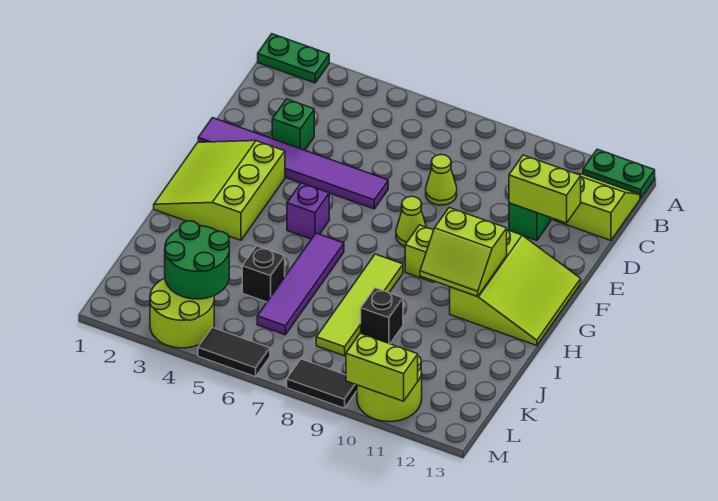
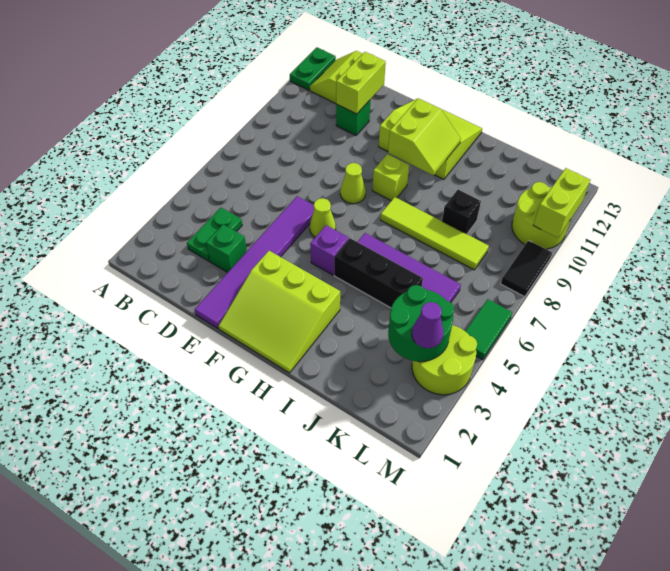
green 1x2 plate [258,34,329,83] -> green 1x2 plate moved to [187,208,242,261]
lime 1x1 cone [426,154,457,205] -> lime 1x1 cone moved to [310,198,336,237]
black 1x1 brick [242,246,285,302] -> black 1x3 brick [334,238,423,308]
none -> purple 1x1 cone [412,302,443,348]
black 1x2 tile [198,328,270,377] -> green 1x2 tile [465,299,512,360]

